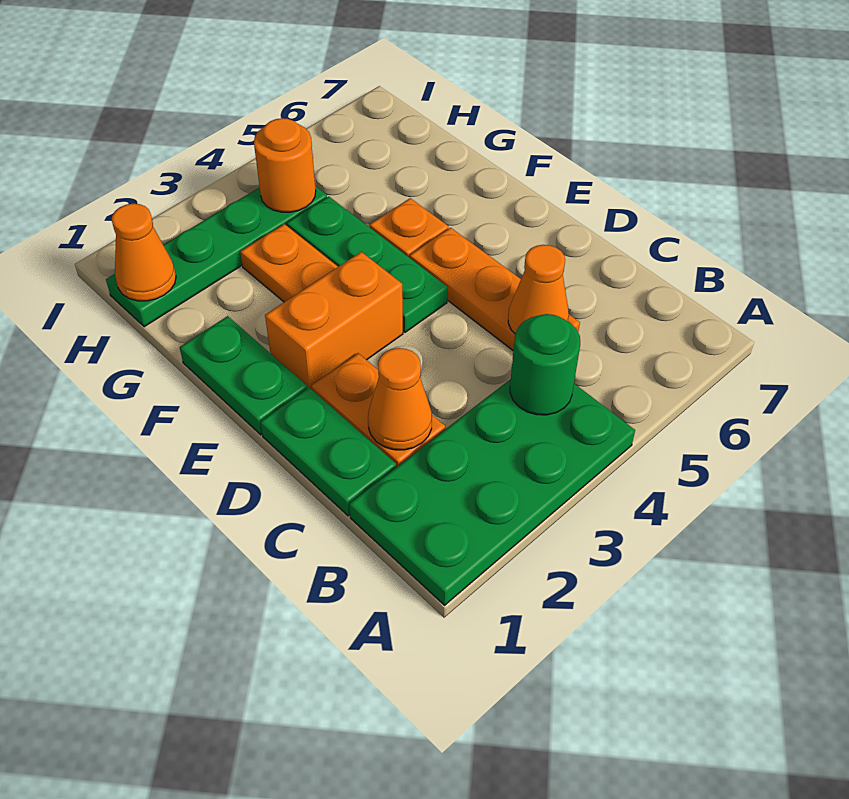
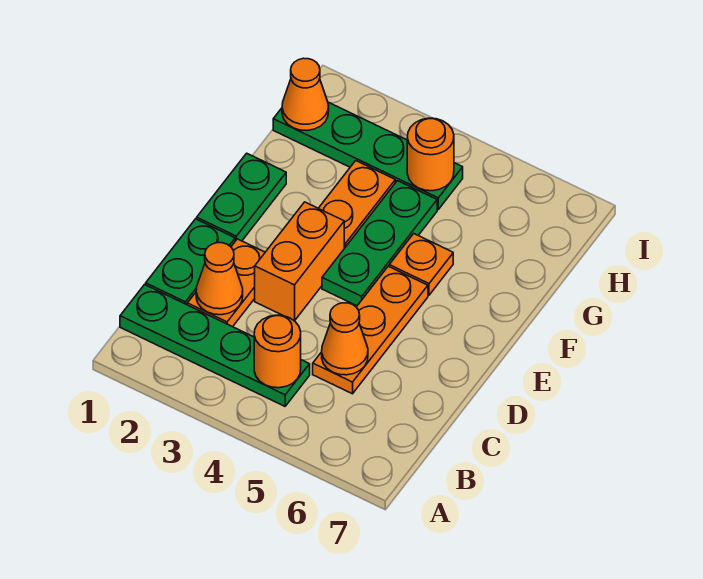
green 2x4 plate [349,379,635,605] -> green 1x4 plate [120,285,310,406]
green 1x1 round brick [510,314,580,415] -> orange 1x1 round brick [254,315,301,388]
orange 1x2 brick [265,252,403,389] -> orange 1x2 brick turned to [255,202,344,321]

